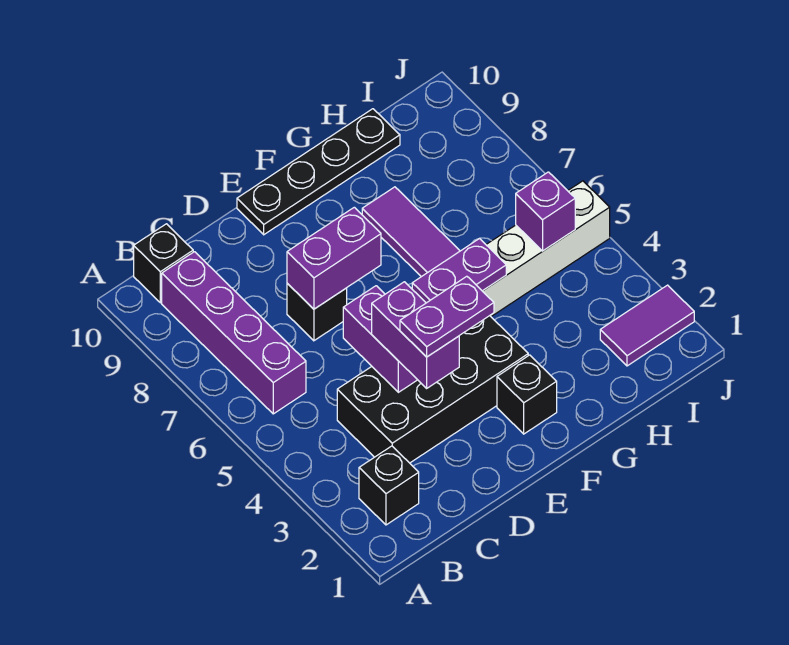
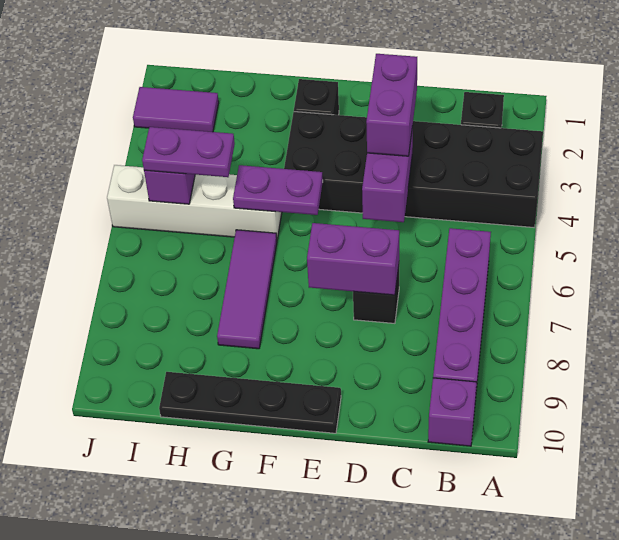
black 1x1 brick [134,224,193,303] -> purple 1x1 brick [428,378,476,446]
black 2x4 brick [337,316,528,463] -> black 2x6 brick [284,112,543,228]
purple 1x2 plate [400,276,494,357] -> purple 1x2 plate moved to [142,127,235,177]

